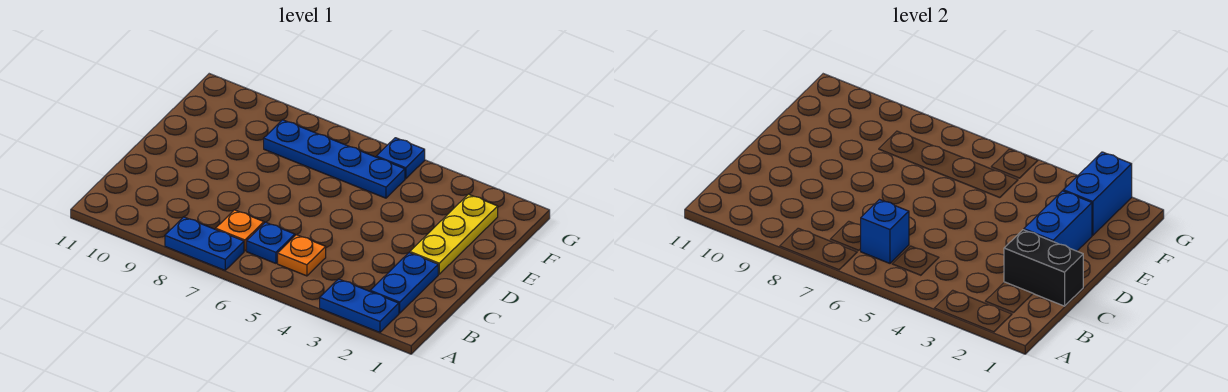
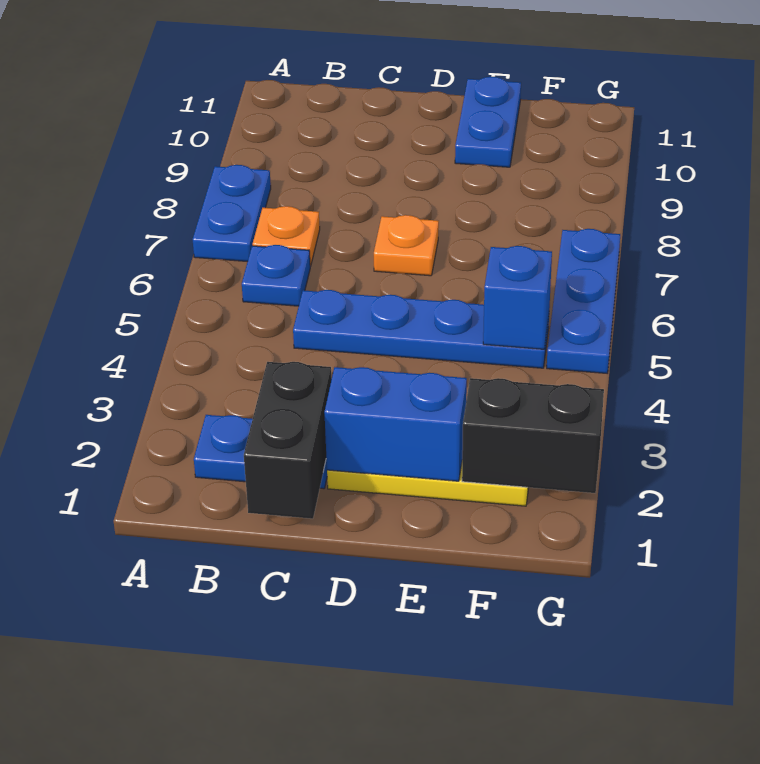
blue 1x2 plate [320,279,399,332] -> blue 1x2 plate moved to [455,77,521,167]
orange 1x1 plate [278,235,326,276] -> orange 1x1 plate moved to [374,215,439,276]
blue 1x1 brick [861,200,909,263] -> blue 1x1 brick moved to [483,246,552,349]
blue 1x2 brick [1063,152,1132,235] -> black 1x2 brick [462,378,604,493]
blue 1x4 plate [264,120,405,198] -> blue 1x4 plate turned to [293,290,549,368]
blue 1x1 plate [376,138,425,179] -> blue 1x3 plate [547,229,620,373]

